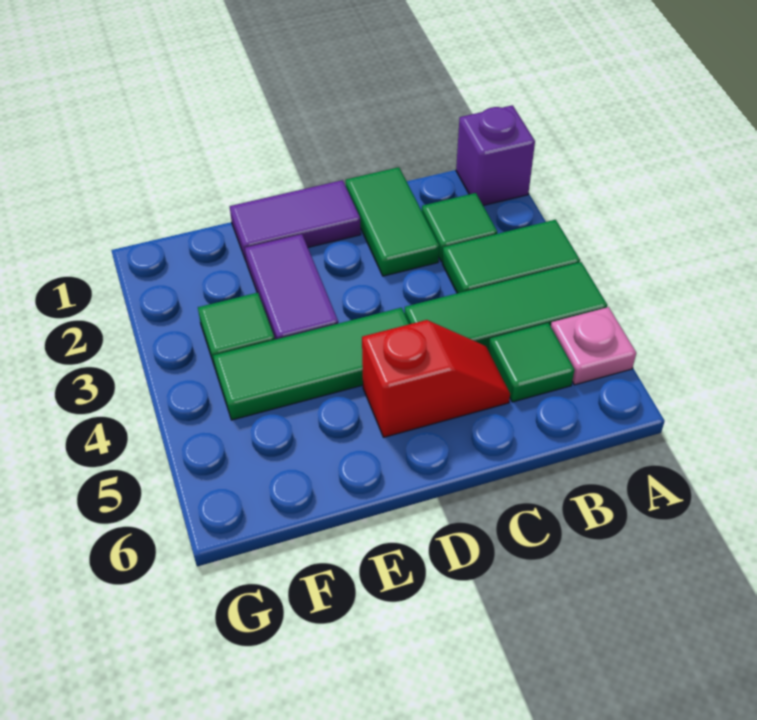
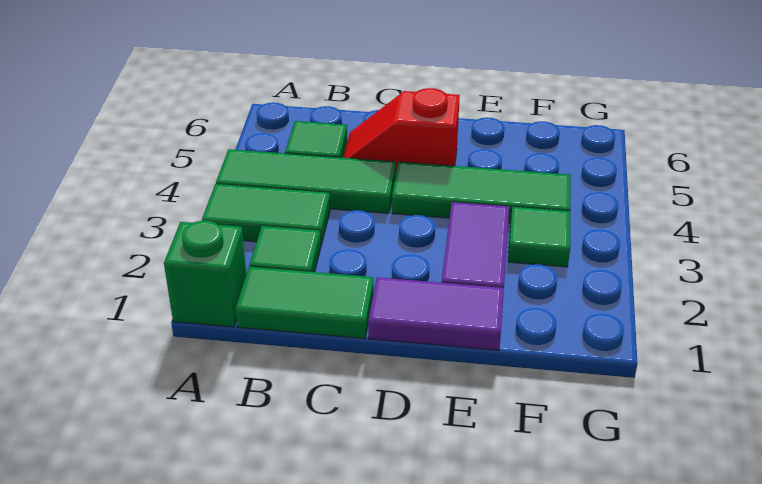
purple 1x1 brick [456,105,535,205] -> green 1x1 brick [164,221,246,327]
pink 1x1 plate [551,307,636,385] -> none
green 1x2 tile [346,167,439,276] -> green 1x2 tile turned to [236,267,374,339]

